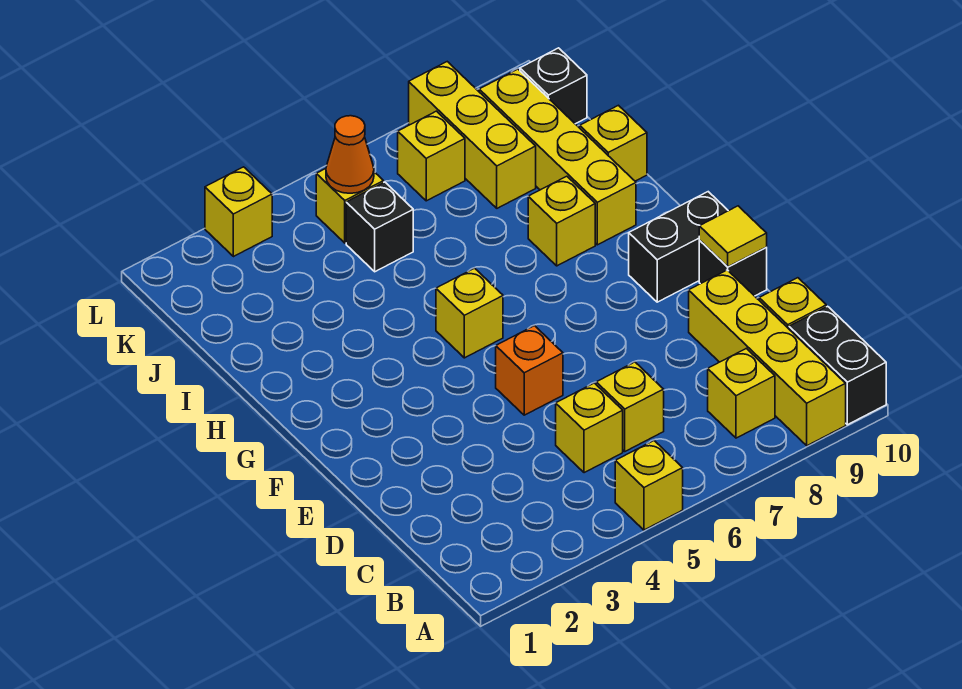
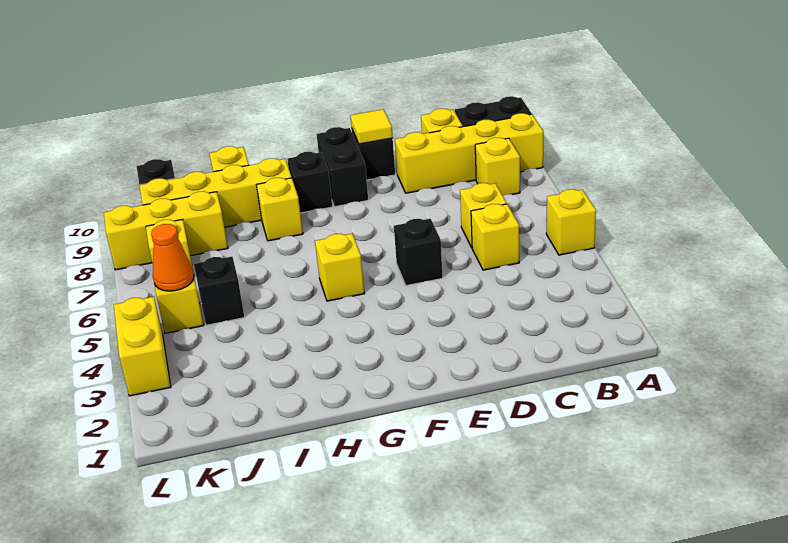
orange 1x1 brick [496,326,563,415] -> black 1x1 brick [394,219,443,286]
none -> black 1x1 brick [287,152,333,213]
yellow 1x1 brick [205,167,272,257] -> yellow 1x2 brick [114,297,171,396]

